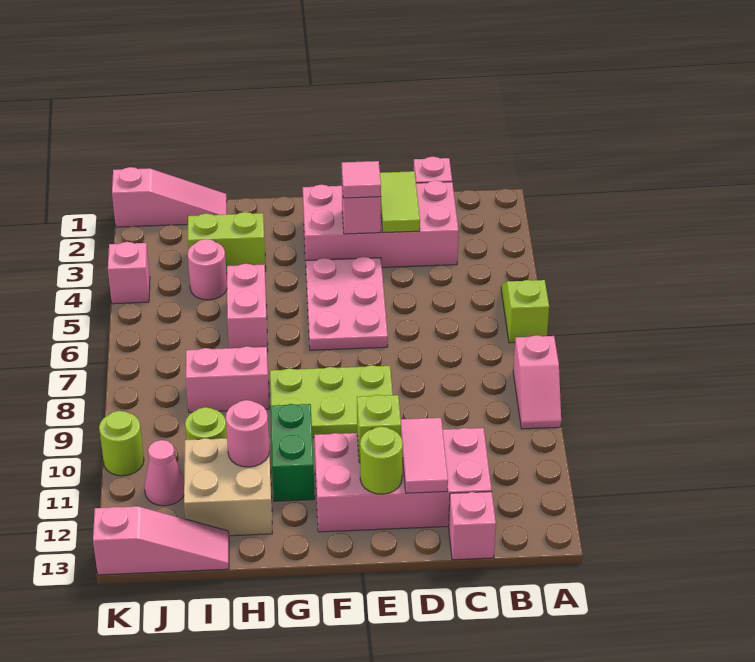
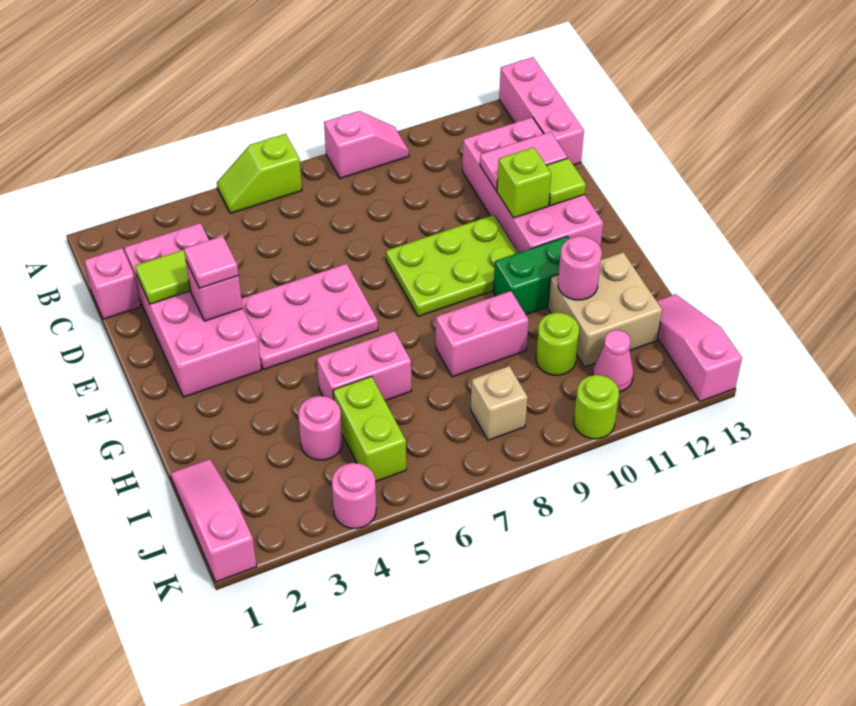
pink 1x1 brick [449,492,496,560] -> pink 1x3 brick [499,57,584,165]
lime 2x3 plate [270,365,393,437] -> lime 2x3 plate turned to [386,215,518,317]
lime 1x1 round brick [360,426,403,494] -> lime 1x1 tile [546,158,586,206]
lime 1x2 brick [188,212,266,273] -> lime 1x2 brick moved to [333,376,406,482]
pink 1x2 brick [186,346,269,412] -> pink 1x2 brick turned to [436,291,529,377]
none -> tan 1x1 brick [471,366,528,440]
pink 1x1 brick [108,242,150,304] -> pink 1x1 round brick [332,463,376,529]

